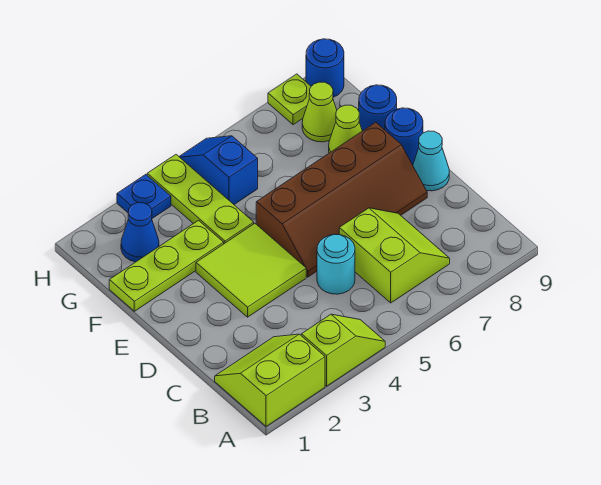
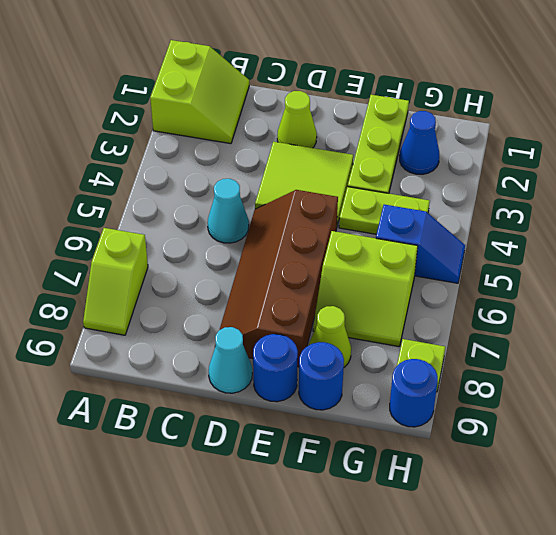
lime 1x2 slope [301,314,385,386] -> lime 1x2 slope moved to [83,228,148,335]
lime 2x2 slope [339,208,450,303] -> lime 2x2 slope moved to [313,231,418,347]
cyan 1x1 round brick [317,234,355,294] -> cyan 1x1 cone [208,179,249,243]
lime 1x3 plate [147,155,254,244] -> lime 1x2 plate [339,187,430,234]
lime 1x1 cone [302,82,337,142] -> lime 1x1 cone moved to [277,91,317,148]
blue 1x1 plate [117,174,171,218] -> none

